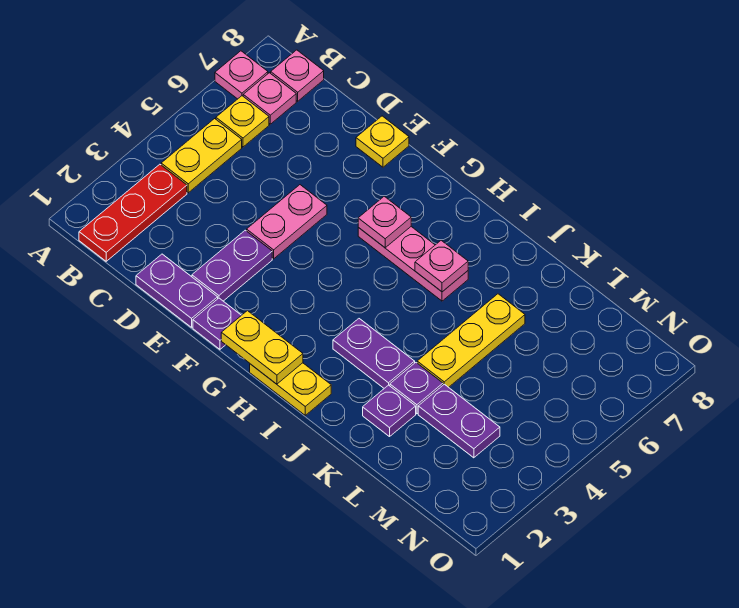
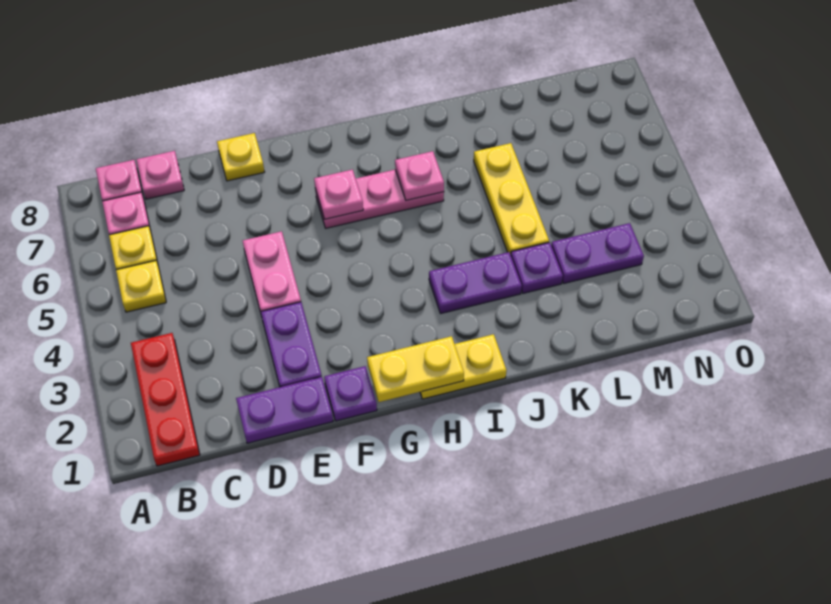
pink 1x1 plate [215,51,268,99] -> pink 1x1 plate moved to [136,151,184,199]
yellow 1x2 plate [161,119,242,193] -> yellow 1x1 plate [116,261,166,312]
purple 1x1 plate [363,385,416,437] -> none

